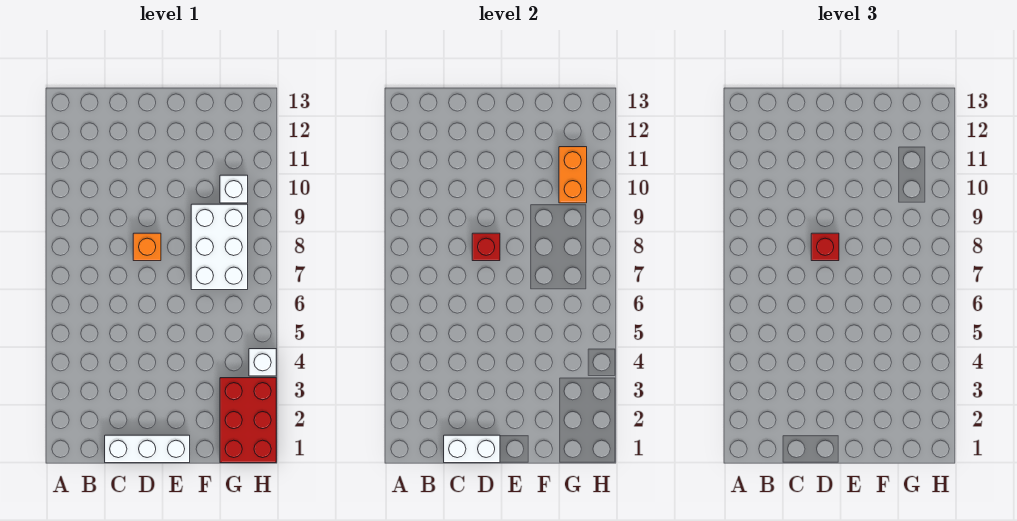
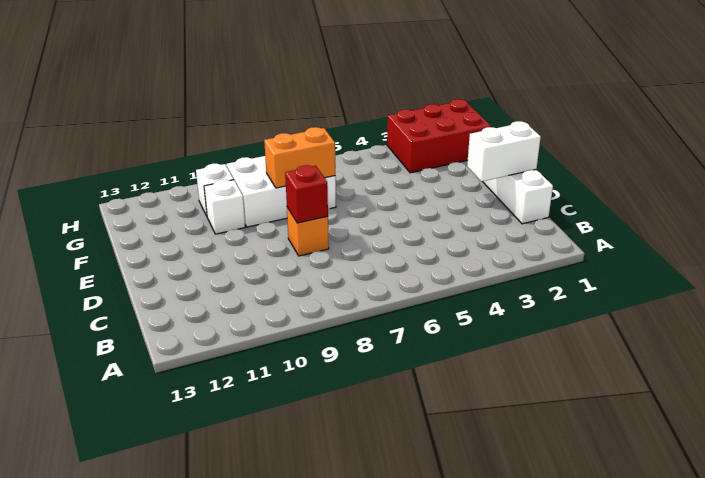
white 1x2 brick [444,435,500,463] -> white 1x2 brick turned to [467,121,541,182]
red 1x1 brick [811,233,839,261] -> none
orange 1x2 brick [559,147,587,203] -> orange 1x2 brick moved to [264,127,335,188]
white 1x1 brick [249,349,276,376] -> white 1x1 brick moved to [204,180,245,234]

